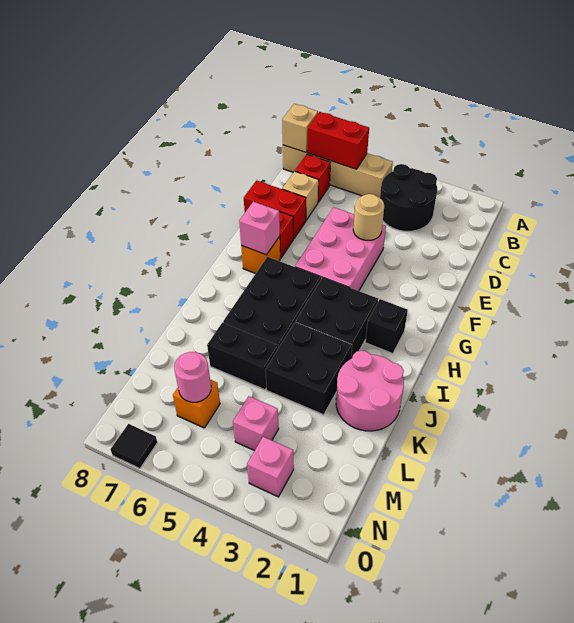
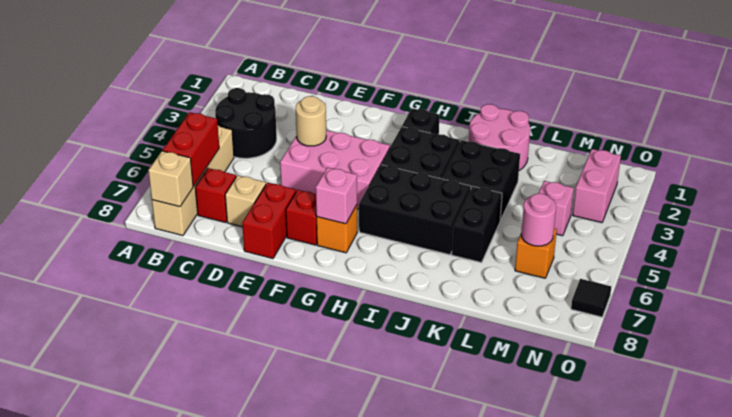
pink 1x1 brick [247,437,294,497] -> pink 1x2 brick [573,149,621,223]

